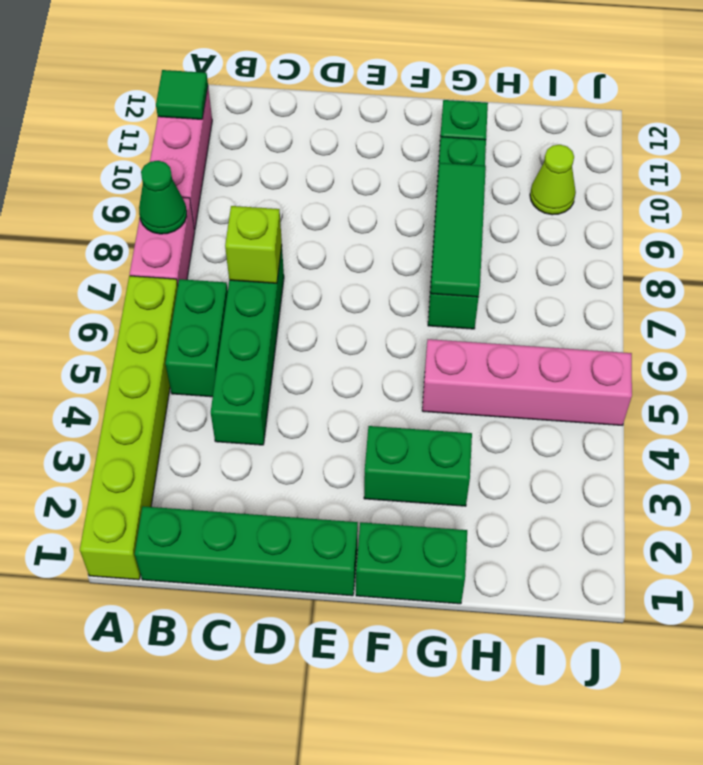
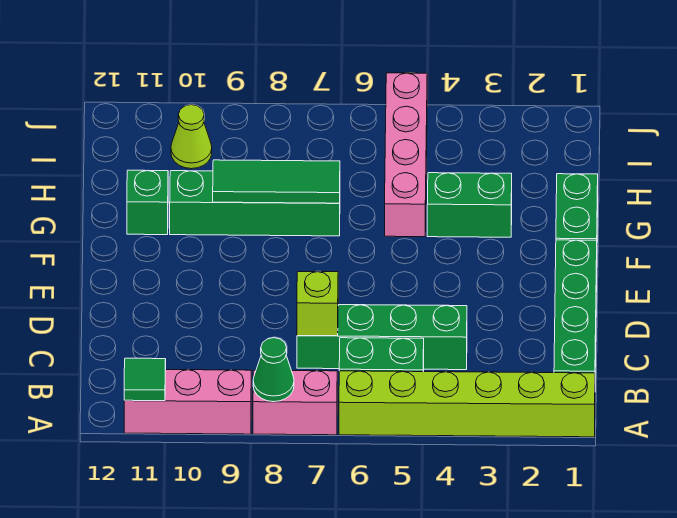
green 1x2 brick [364,426,472,506] -> green 1x2 brick turned to [427,173,512,237]

